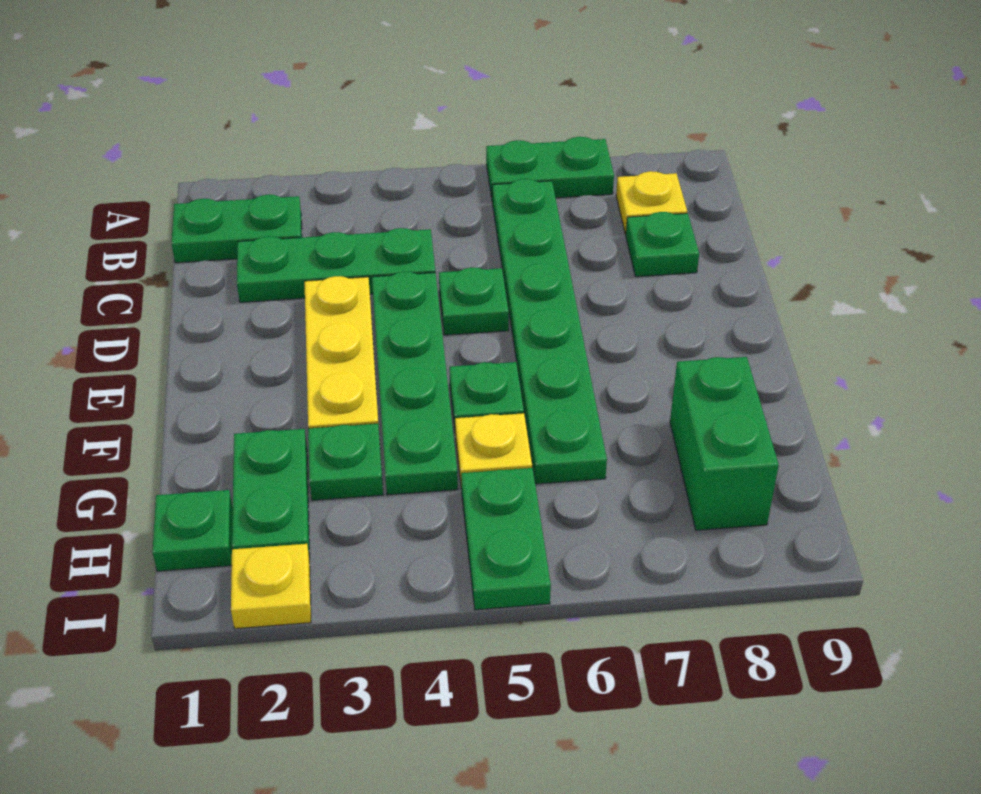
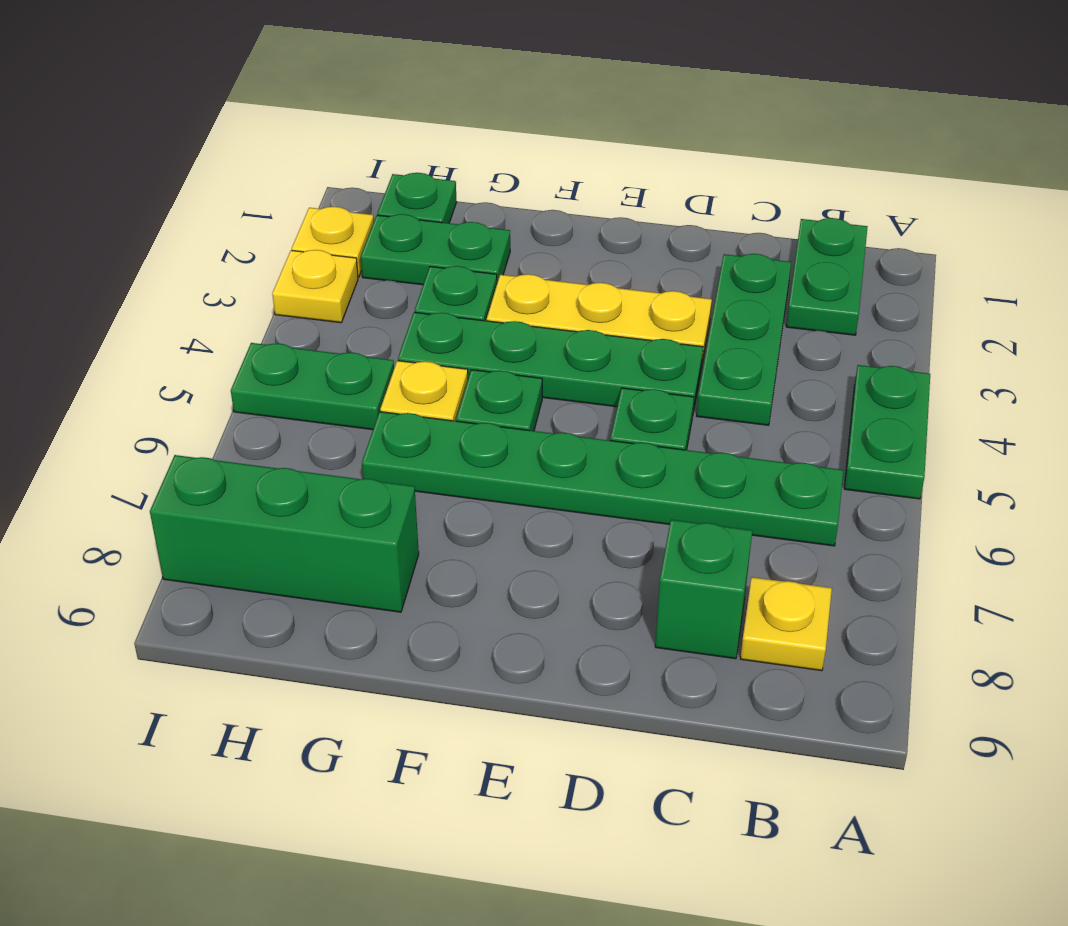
green 1x2 plate [486,137,614,198] -> green 1x2 plate moved to [844,365,930,499]
green 1x1 plate [626,212,699,277] -> green 1x1 brick [655,520,752,659]
green 1x2 brick [670,357,779,530] -> green 1x3 brick [150,455,419,612]
none -> yellow 1x1 plate [272,250,358,323]

